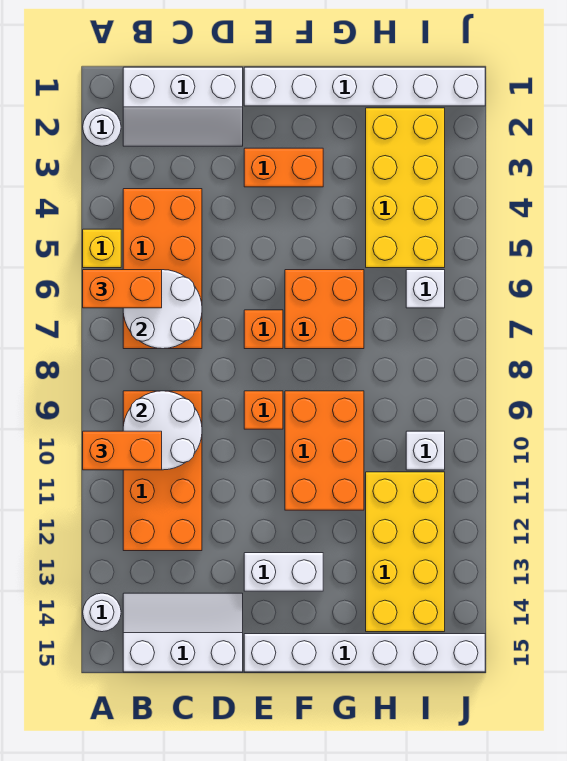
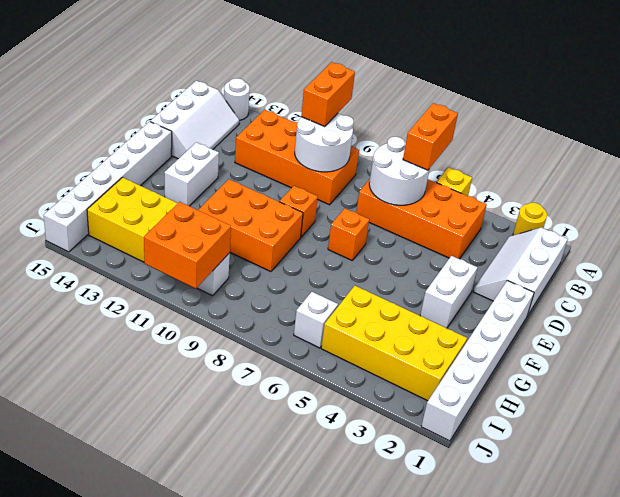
white 1x1 round brick [83,108,121,146] -> yellow 1x1 round brick [513,203,547,235]
orange 1x2 brick [244,148,323,187] -> white 1x2 brick [420,256,478,328]
orange 2x2 brick [285,270,364,349] -> orange 2x2 brick moved to [144,202,231,289]

